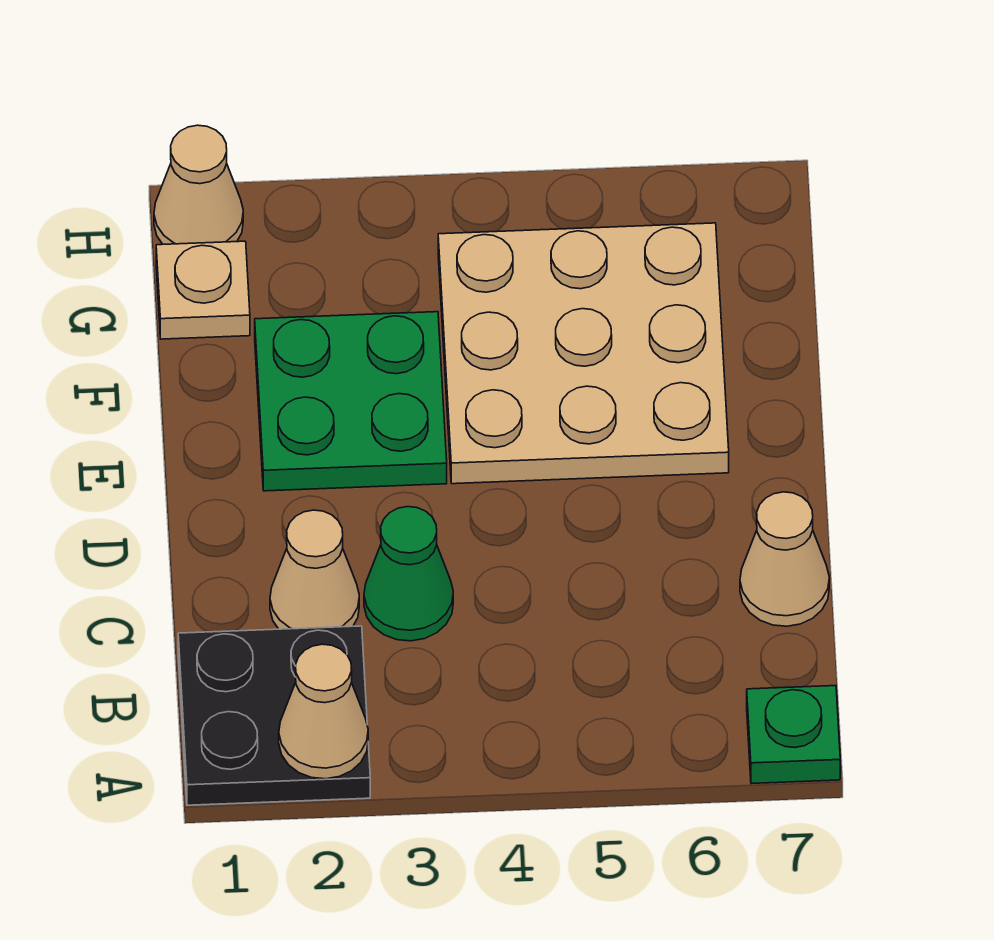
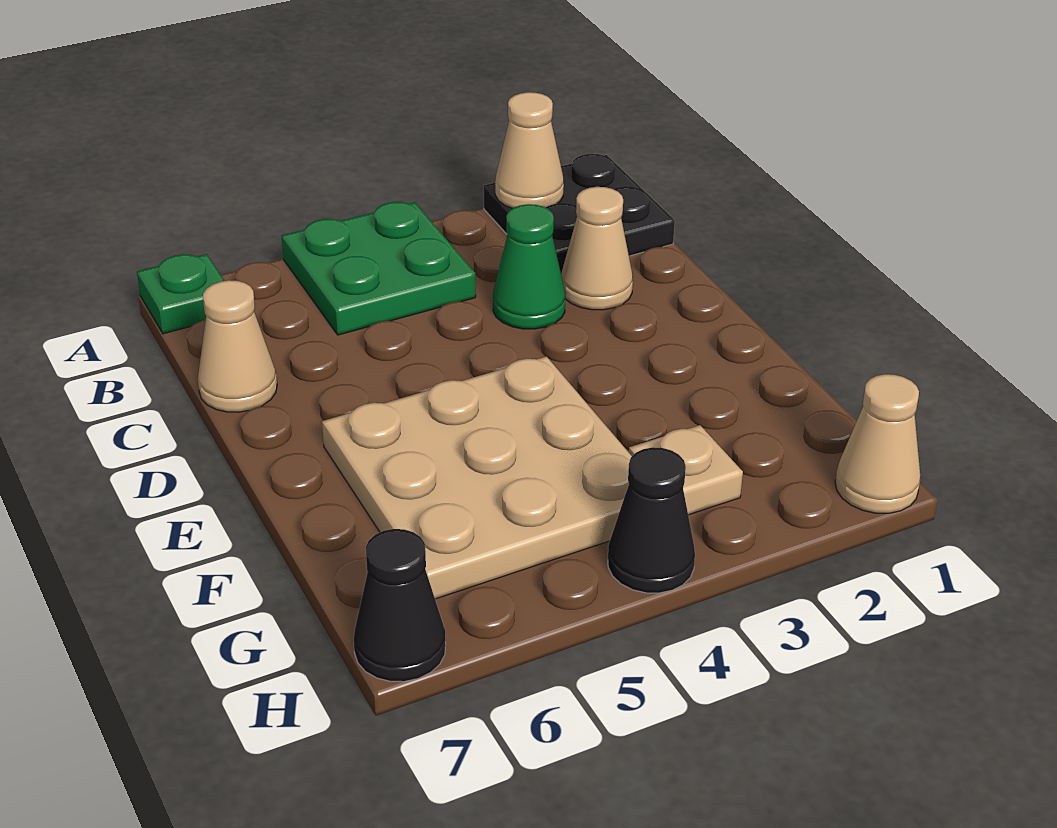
green 2x2 plate [255,312,447,491] -> green 2x2 plate moved to [282,202,476,335]
tan 1x1 plate [156,241,250,339] -> tan 1x1 plate moved to [629,425,743,515]
none -> black 1x1 cone [608,447,695,593]
none -> black 1x1 cone [354,529,446,682]

